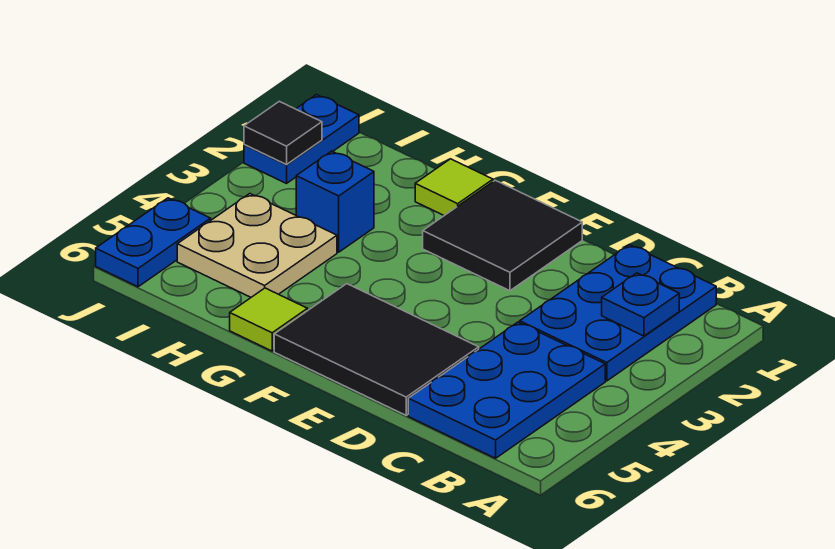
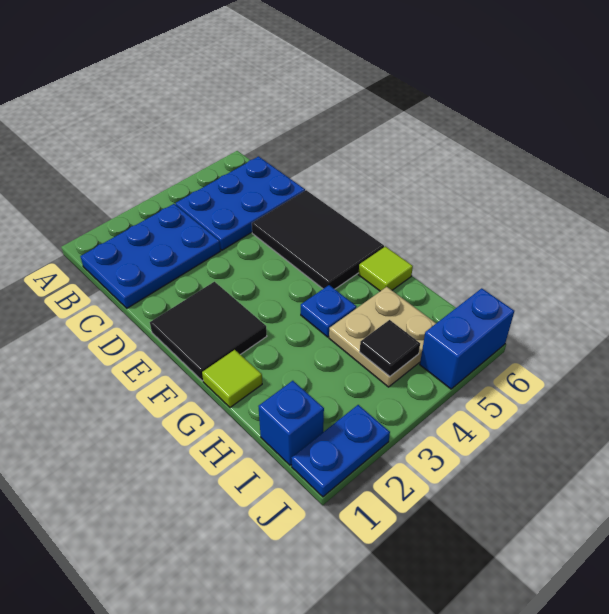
blue 1x1 plate [602,273,679,336] -> blue 1x1 plate moved to [301,285,356,337]
blue 1x1 brick [296,151,374,252] -> blue 1x1 brick moved to [258,381,324,465]
black 1x1 tile [244,101,322,165] -> black 1x1 tile moved to [360,320,420,376]
blue 1x2 plate [96,198,211,287] -> blue 1x2 brick [420,288,514,389]

